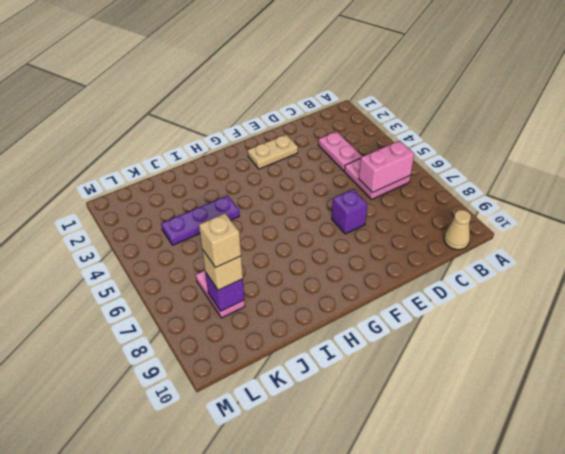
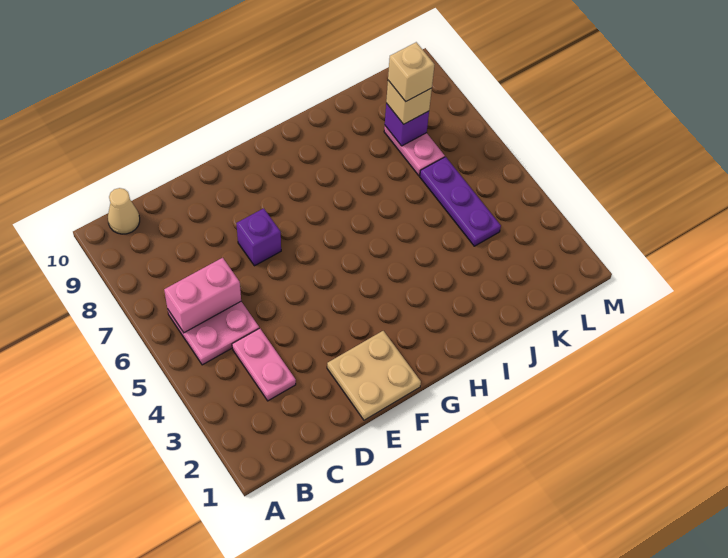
tan 1x2 plate [248,135,298,169] -> tan 2x2 plate [327,331,421,420]
purple 1x3 plate [161,195,240,245] -> purple 1x3 plate turned to [420,157,501,246]

